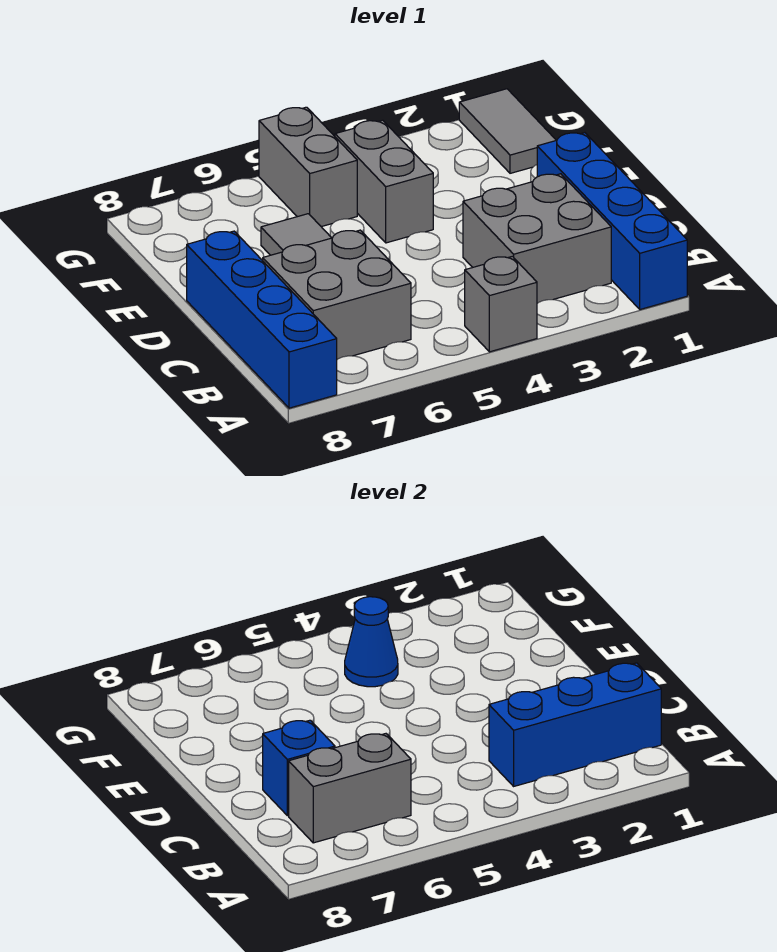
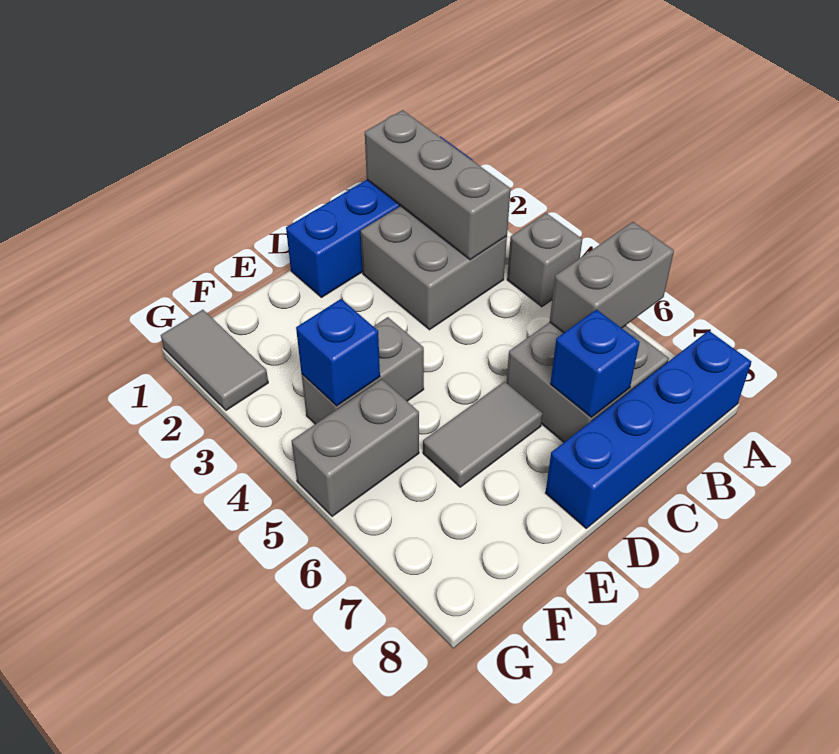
blue 1x3 brick [489,663,661,786] -> grey 1x3 brick [365,110,511,260]
grey 1x2 brick [289,734,411,843] -> grey 1x2 brick turned to [550,222,674,333]
grey 1x2 tile [459,89,556,173] -> grey 1x2 tile turned to [161,310,268,410]
blue 1x1 cone [345,597,398,687] -> blue 1x1 brick [296,299,380,406]

